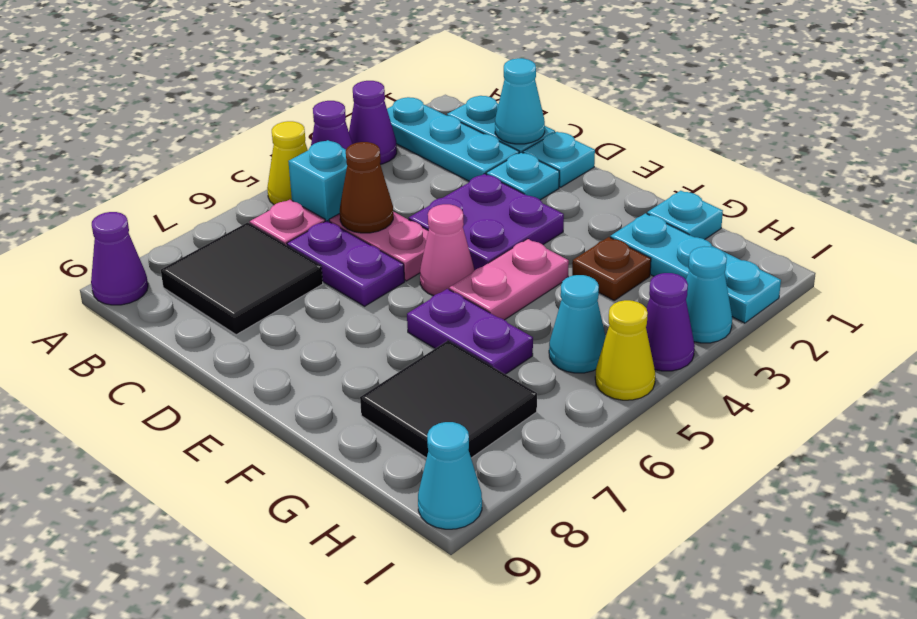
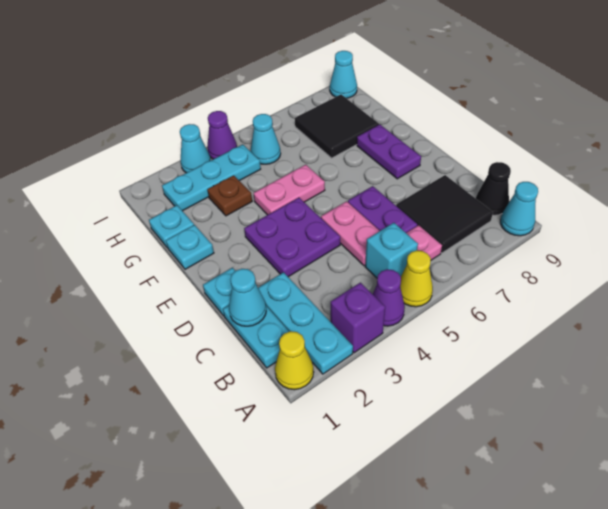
purple 1x1 cone [349,81,397,164] -> purple 1x1 brick [331,283,385,353]
purple 1x1 cone [91,212,148,305] -> cyan 1x1 cone [500,182,538,236]
none -> black 1x1 cone [476,162,511,216]
brown 1x1 cone [340,142,393,233] -> none
cyan 1x1 plate [486,152,559,200] -> cyan 1x1 plate moved to [166,225,214,269]
pink 1x1 cone [420,204,474,296] -> none
purple 1x2 plate [407,289,533,374] -> purple 1x2 plate moved to [357,125,421,179]
cyan 1x3 plate [610,213,781,323] -> cyan 1x3 plate turned to [162,144,261,211]
yellow 1x1 cone [595,300,655,400] -> yellow 1x1 cone moved to [275,331,314,390]

